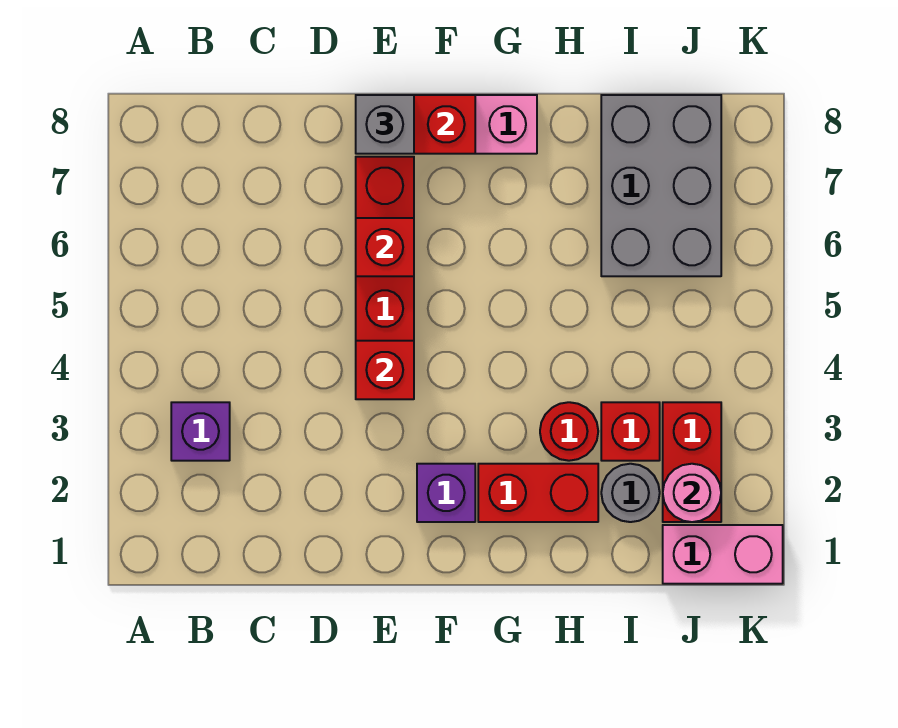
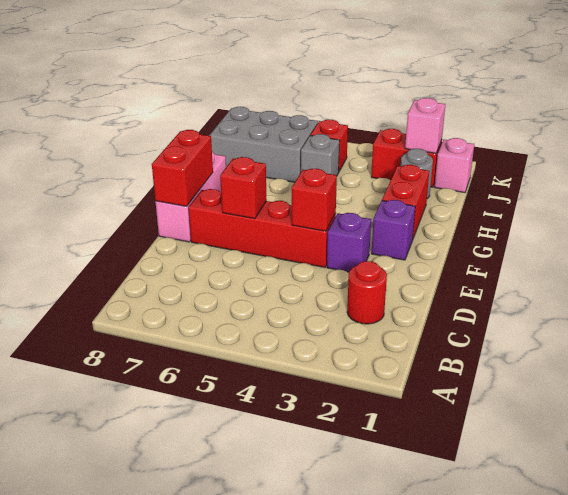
purple 1x1 brick [171,402,230,461] -> purple 1x1 brick moved to [327,213,371,272]
grey 1x1 brick [356,95,414,154] -> grey 1x1 brick moved to [301,134,340,175]
red 1x1 round brick [540,402,598,461] -> red 1x1 round brick moved to [347,261,387,324]
red 1x1 brick [601,402,660,461] -> red 1x1 brick moved to [310,120,348,171]
pink 1x2 brick [663,525,783,584] -> pink 1x1 brick [435,138,474,192]
pink 1x1 round brick [663,464,721,522] -> pink 1x1 brick [405,98,445,153]

